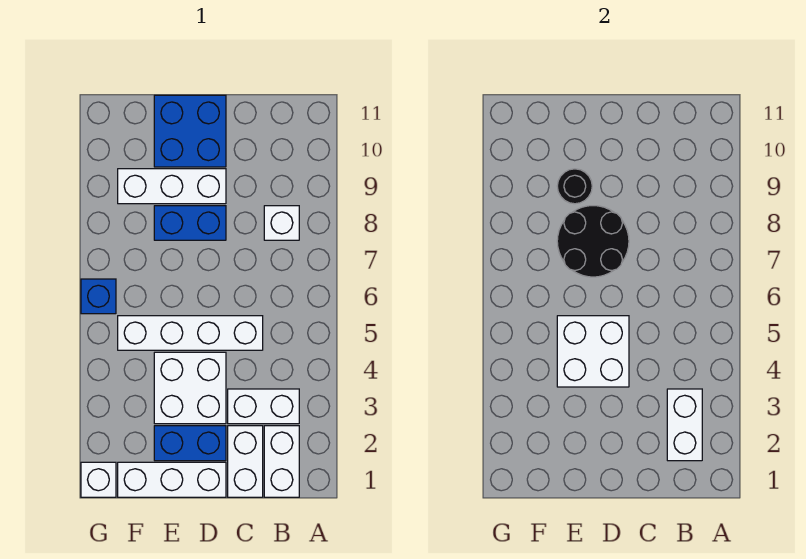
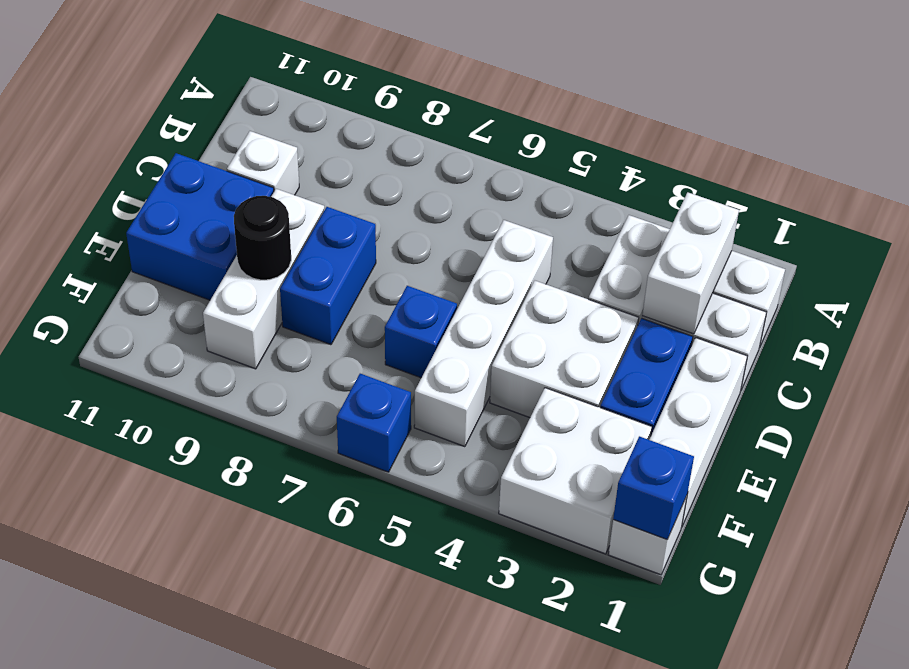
white 1x2 brick [667,389,702,461] -> white 1x2 brick turned to [642,192,739,334]
white 1x1 brick [264,206,299,240] -> white 1x1 brick moved to [227,131,299,195]
white 2x2 brick [557,316,629,387] -> white 2x2 brick moved to [499,388,652,554]
black 2x2 round brick [557,206,629,277] -> none
none -> blue 1x1 brick [385,286,457,378]
none -> blue 1x1 brick [613,436,694,539]

